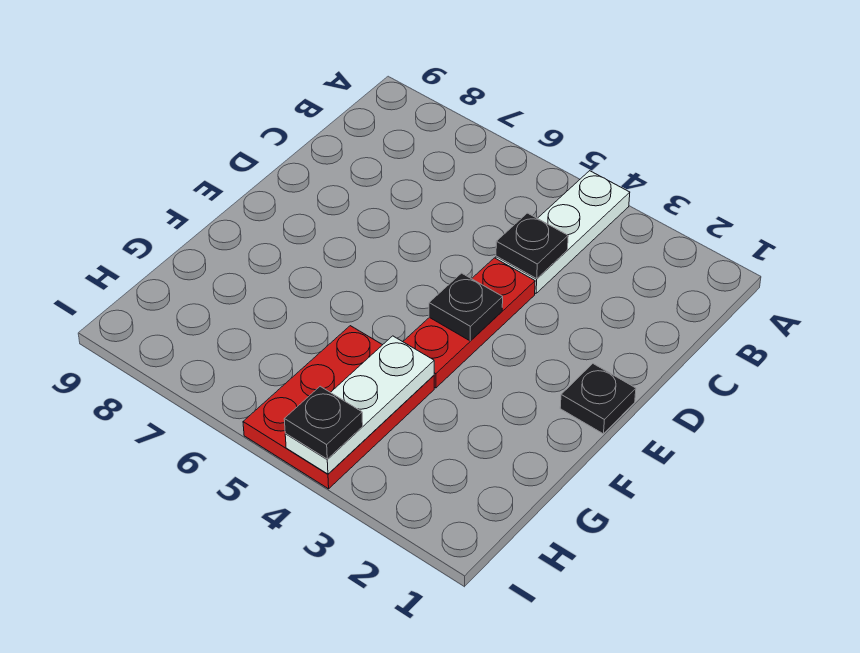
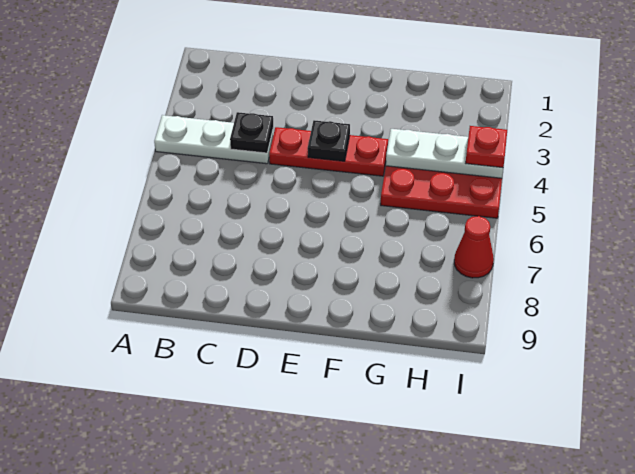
black 1x1 plate [560,364,636,434] -> none
black 1x1 plate [284,386,363,459] -> red 1x1 plate [466,126,507,168]
none -> red 1x1 cone [454,216,494,278]

